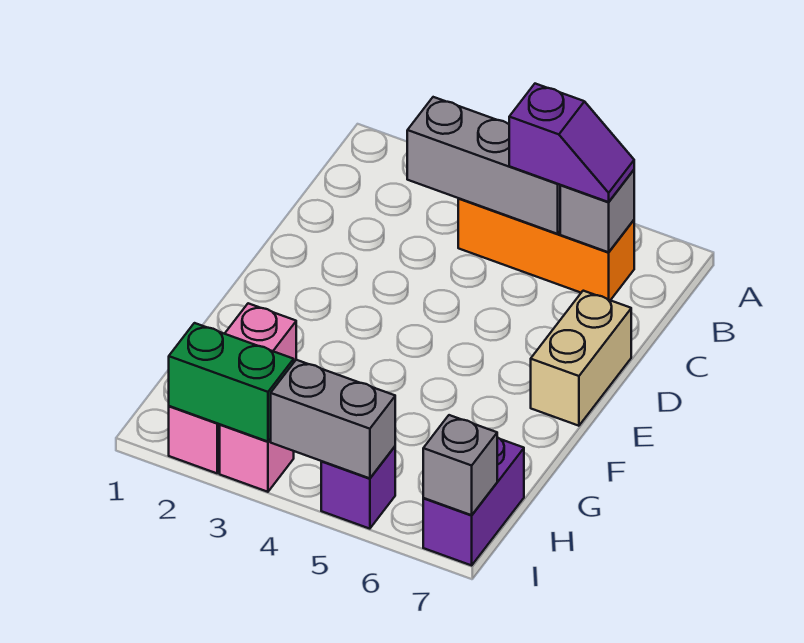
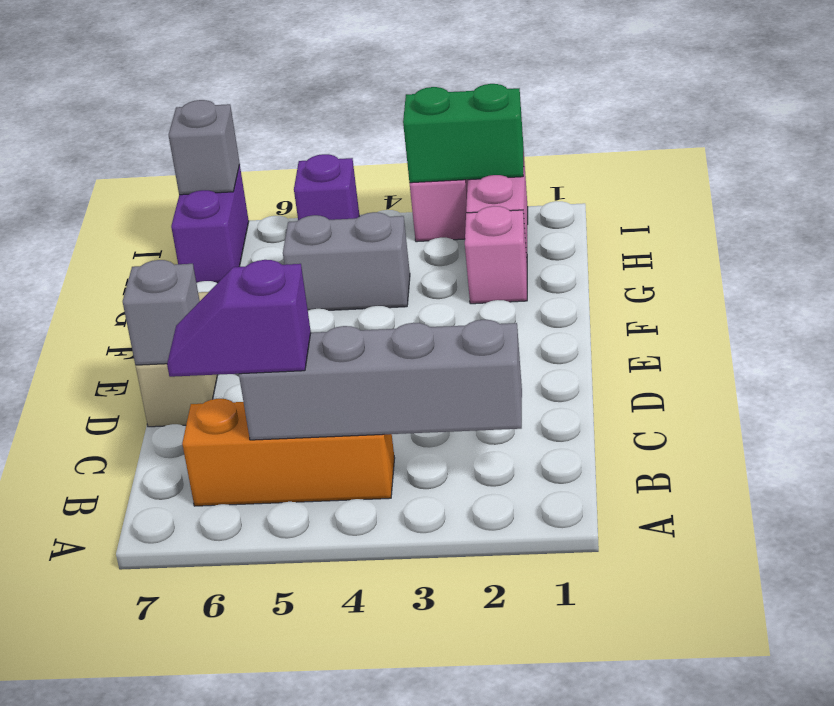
grey 1x3 brick [407,97,560,234] -> grey 1x4 brick [239,320,522,440]
grey 1x1 brick [560,170,634,252] -> grey 1x1 brick moved to [123,260,200,365]
grey 1x2 brick [271,360,395,478] -> grey 1x2 brick moved to [283,212,410,310]

